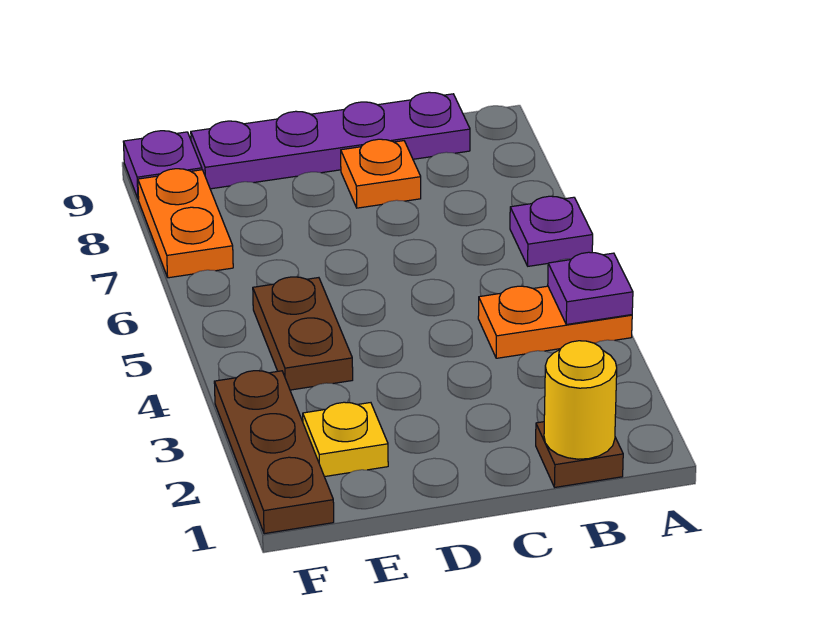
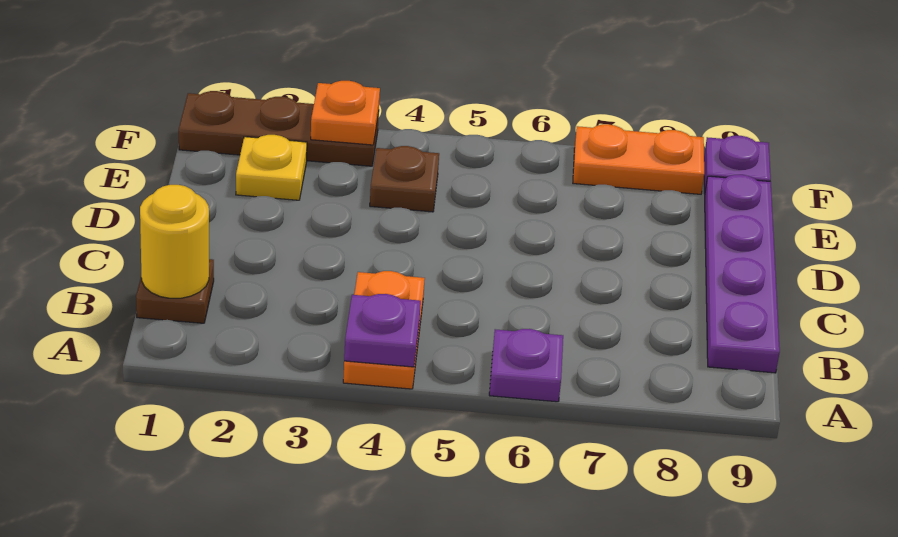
orange 1x1 plate [341,139,421,208] -> orange 1x1 plate moved to [311,81,380,145]
brown 1x2 plate [253,277,353,390] -> brown 1x1 plate [370,146,439,212]

